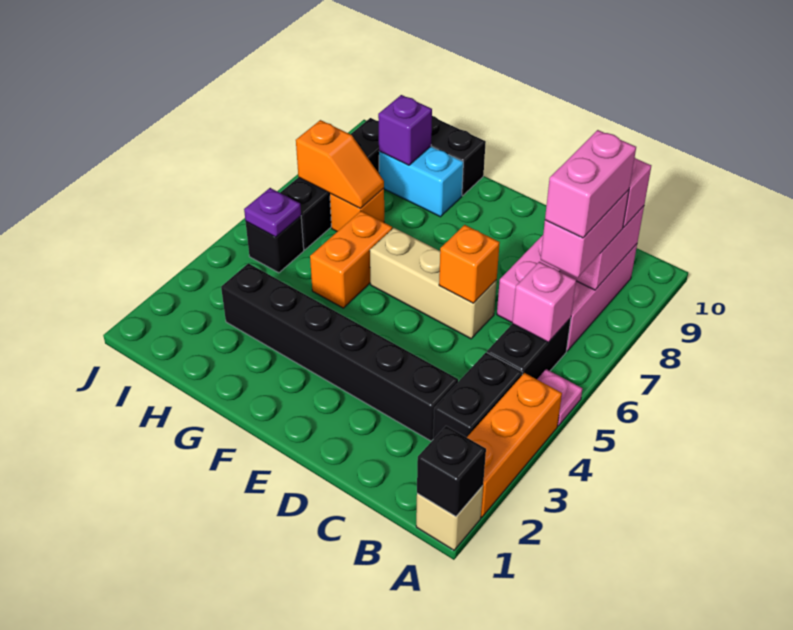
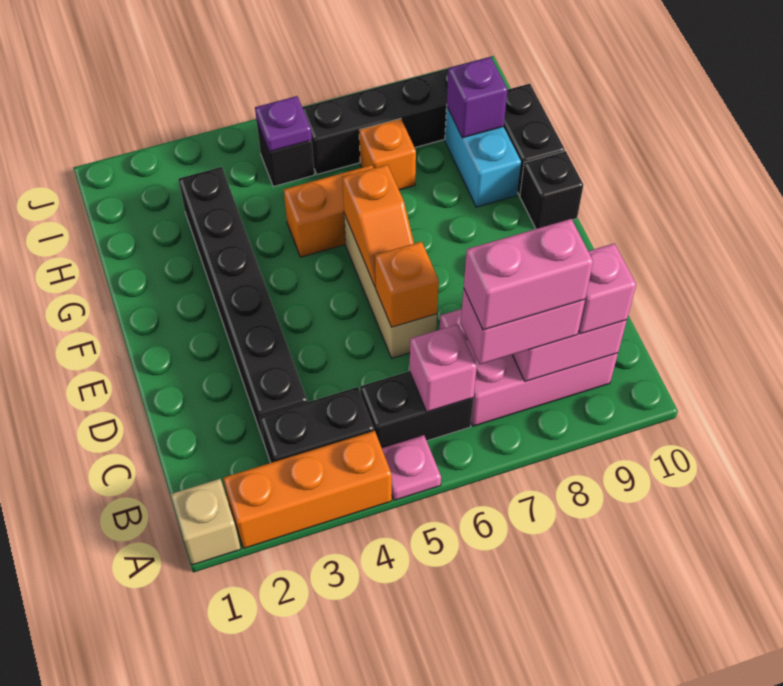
black 1x1 brick [417,426,486,516] -> black 1x1 brick moved to [520,151,583,229]
orange 1x2 slope [296,120,384,209] -> orange 1x2 slope moved to [343,165,414,287]

